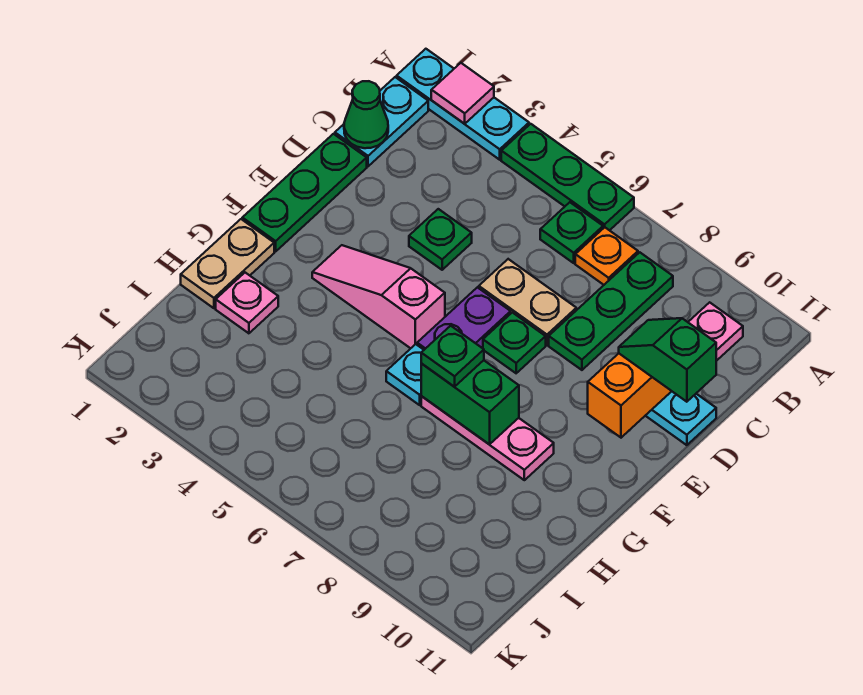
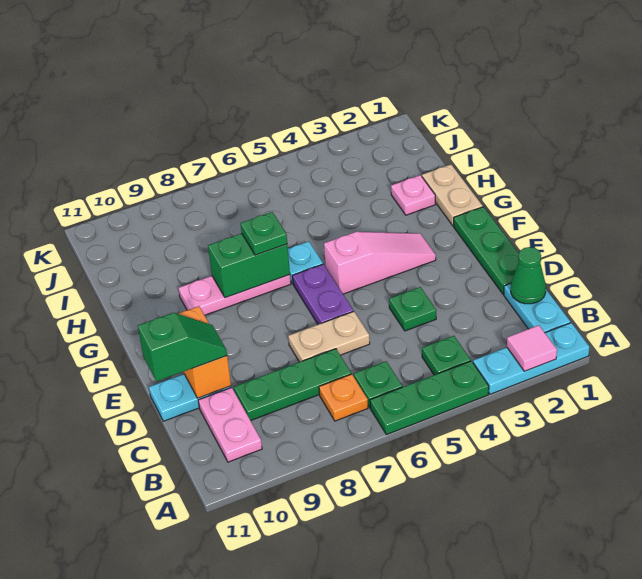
green 1x3 plate [549,252,673,370] -> green 1x3 plate turned to [234,349,351,421]
green 1x1 plate [483,312,546,373] -> green 1x1 plate moved to [422,336,471,375]

